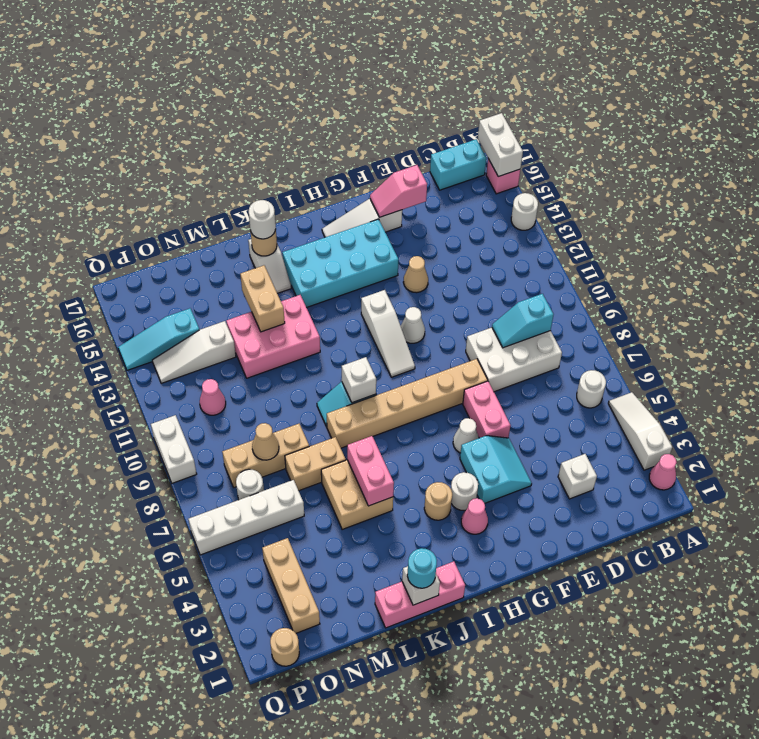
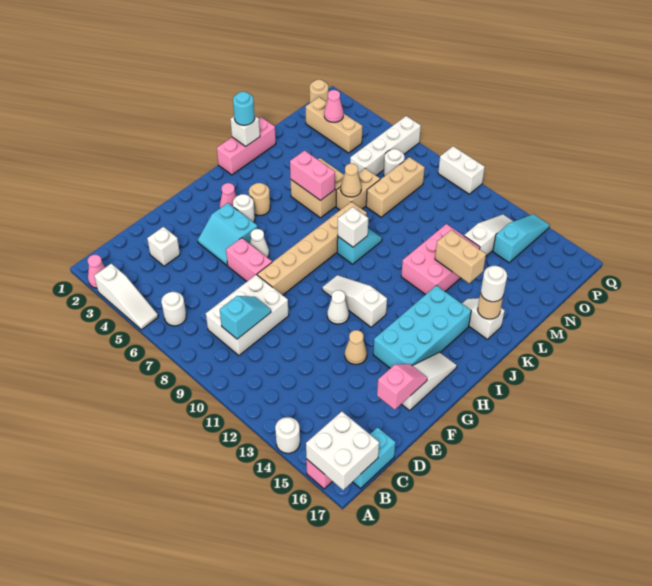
white 1x2 brick [478,113,523,177] -> white 2x2 brick [306,412,379,490]
tan 1x1 cone [252,423,279,460] -> tan 1x1 cone moved to [341,164,361,197]
pink 1x1 cone [200,379,226,415] -> pink 1x1 cone moved to [324,90,344,122]

